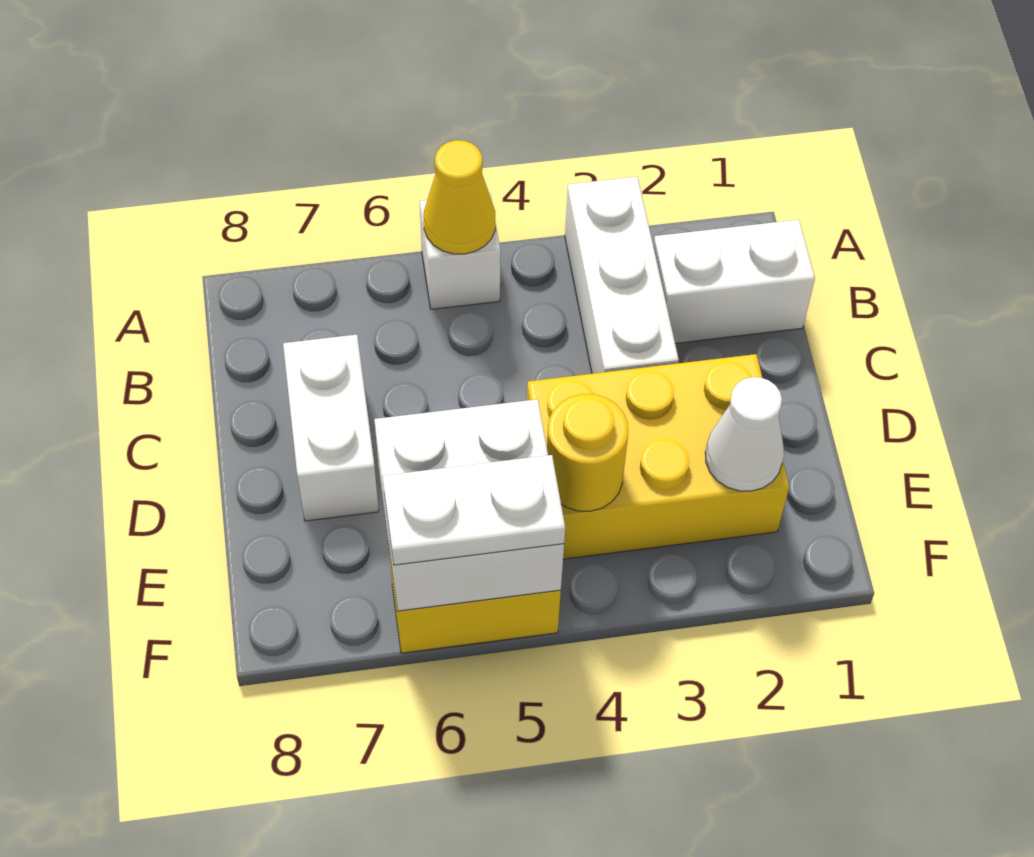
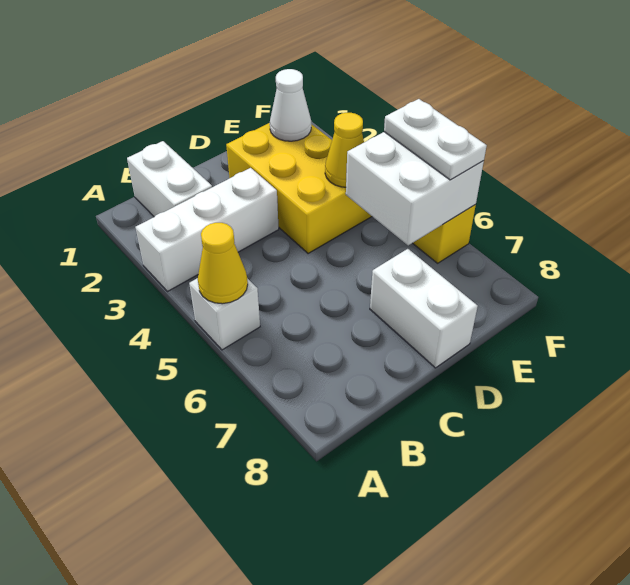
white 1x2 brick [283,335,379,521] -> white 1x2 brick turned to [370,249,478,368]
yellow 1x1 round brick [547,394,628,511] -> yellow 1x1 cone [325,113,364,187]

